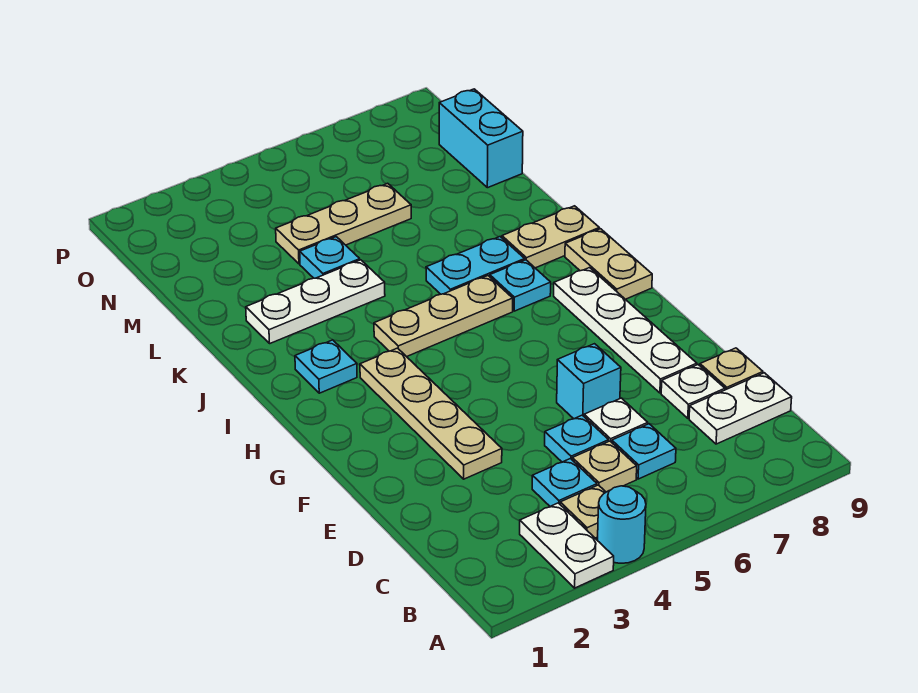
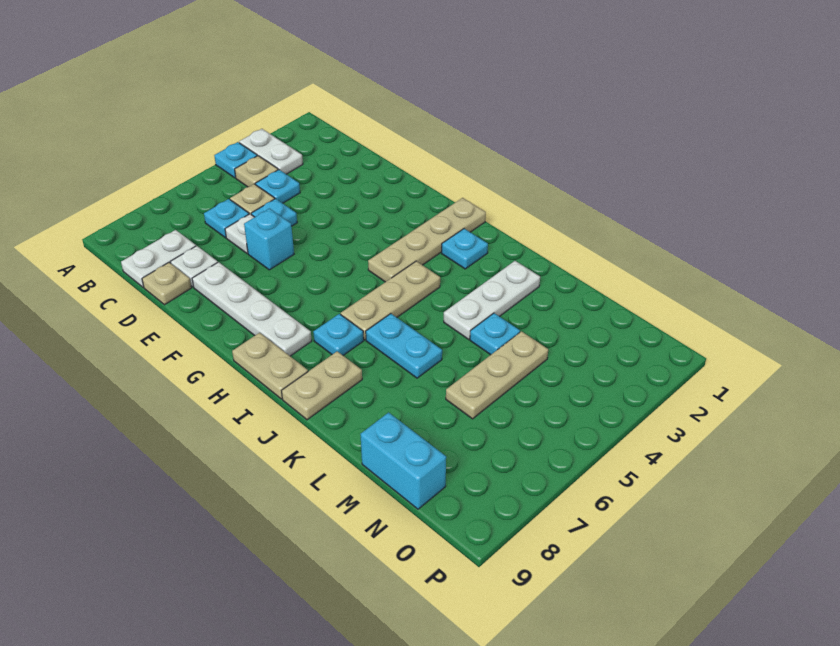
cyan 1x1 round brick [598,486,646,563] -> cyan 1x1 plate [214,142,257,178]
tan 1x4 plate [360,348,502,479] -> tan 1x4 plate turned to [368,198,486,282]
cyan 1x2 plate [426,237,525,294] -> cyan 1x2 plate turned to [366,314,442,378]

